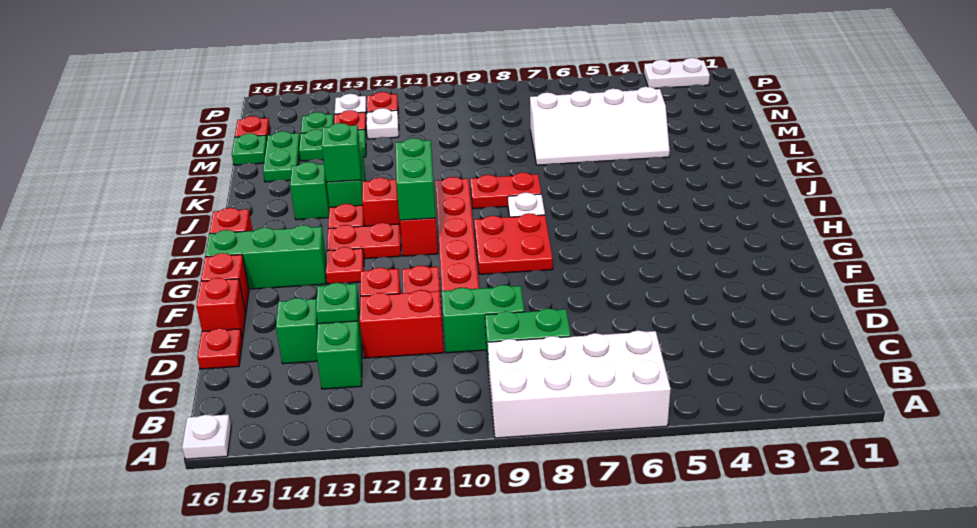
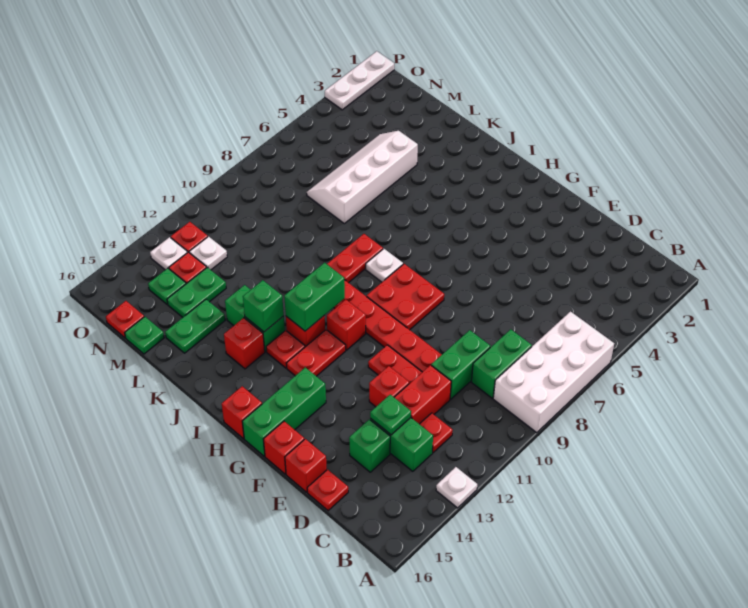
white 1x1 plate [182,414,231,459] -> white 1x1 plate moved to [436,467,477,508]
red 1x1 plate [326,247,364,284] -> red 1x1 plate moved to [420,413,453,453]
green 1x2 brick [396,138,436,220] -> green 1x2 brick turned to [284,263,345,331]
green 1x1 brick [290,162,329,220] -> red 1x1 brick [224,318,265,369]
white 2x4 slope [530,87,670,165] -> white 2x4 slope turned to [307,131,418,224]
green 1x2 plate [263,131,300,182] -> green 1x2 plate turned to [165,299,225,353]
white 1x2 plate [644,58,710,88] -> white 1x3 plate [325,51,394,110]

